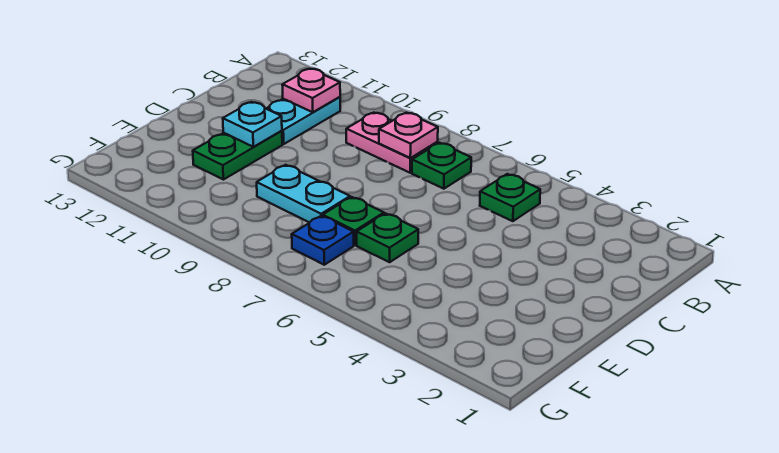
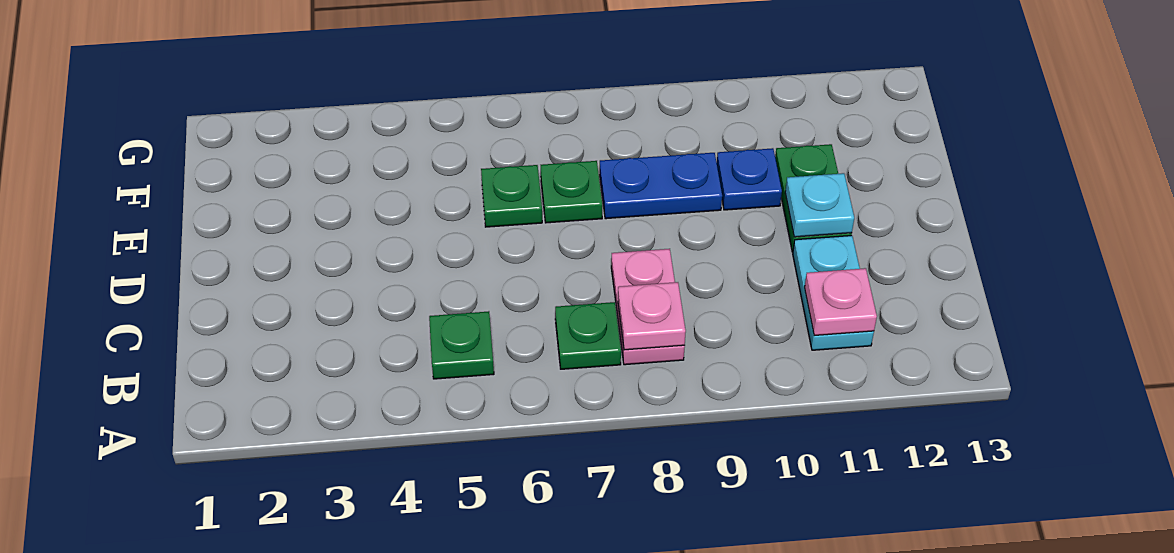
pink 1x2 plate [346,112,438,173] -> pink 1x2 plate turned to [611,249,685,365]
cyan 1x2 plate [257,165,350,223] -> blue 1x2 plate [600,153,722,219]
blue 1x1 plate [292,216,354,265] -> blue 1x1 plate moved to [717,148,782,210]

